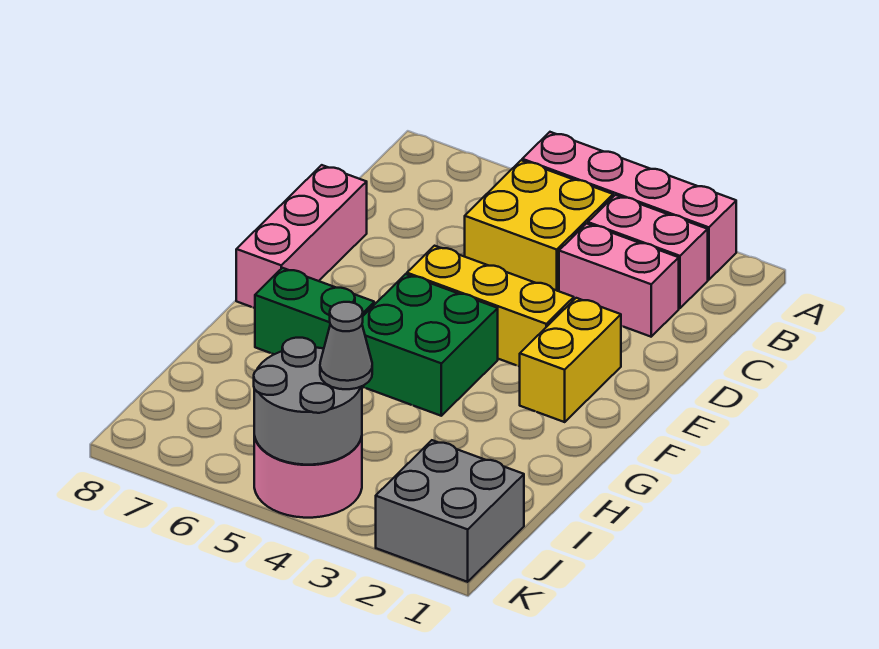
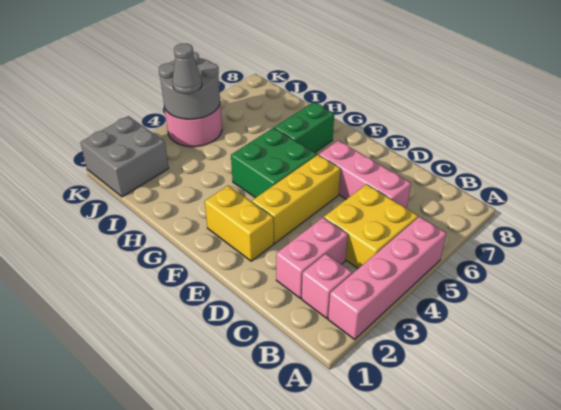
pink 1x2 brick [588,195,708,308] -> pink 1x1 brick [302,254,352,318]
pink 1x3 brick [236,165,367,308] -> pink 1x3 brick moved to [319,141,411,208]

